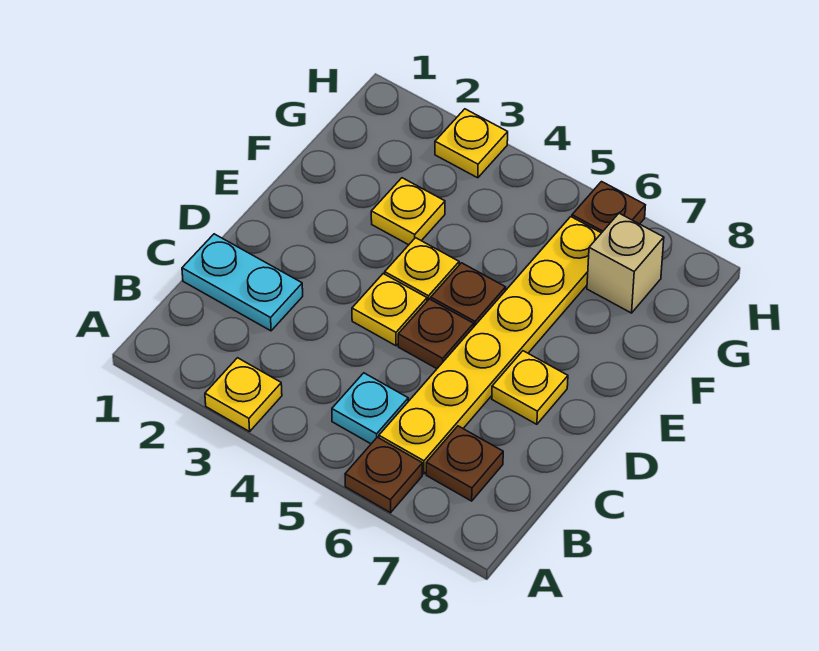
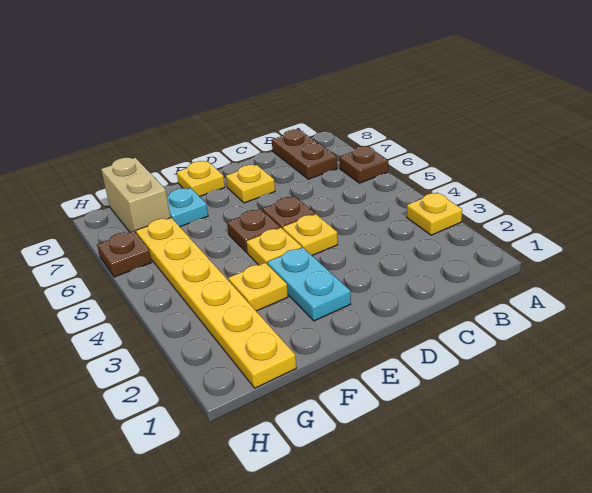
cyan 1x1 plate [332,373,408,444] -> cyan 1x1 plate moved to [167,188,208,227]
yellow 1x6 plate [379,217,601,474] -> yellow 1x6 plate turned to [136,218,296,388]
brown 1x1 plate [426,426,503,501] -> brown 1x2 plate [272,129,337,179]
cyan 1x2 plate [182,234,303,331] -> cyan 1x2 plate moved to [267,247,351,321]
tan 1x1 brick [587,213,664,313] -> tan 1x2 brick [101,158,171,233]
yellow 1x1 plate [435,109,508,178] -> yellow 1x1 plate moved to [177,161,225,197]

